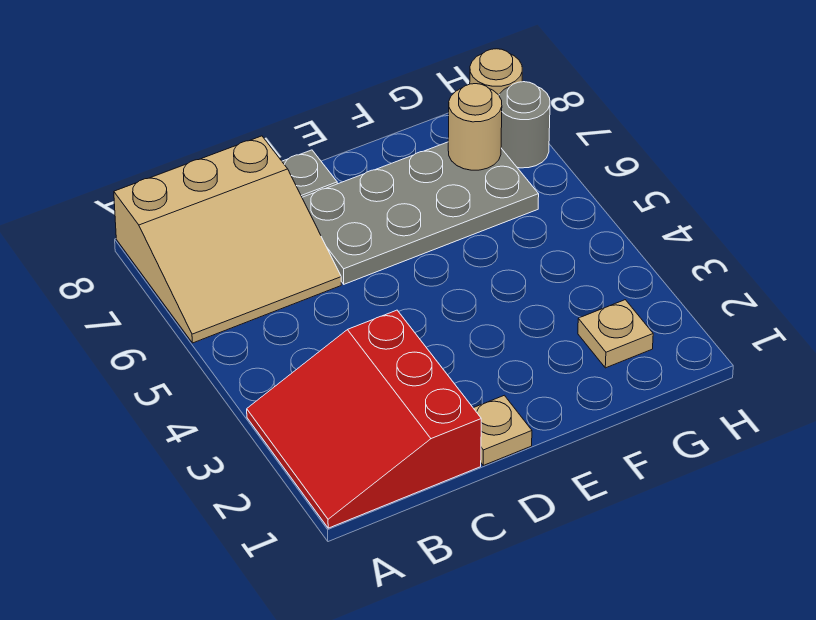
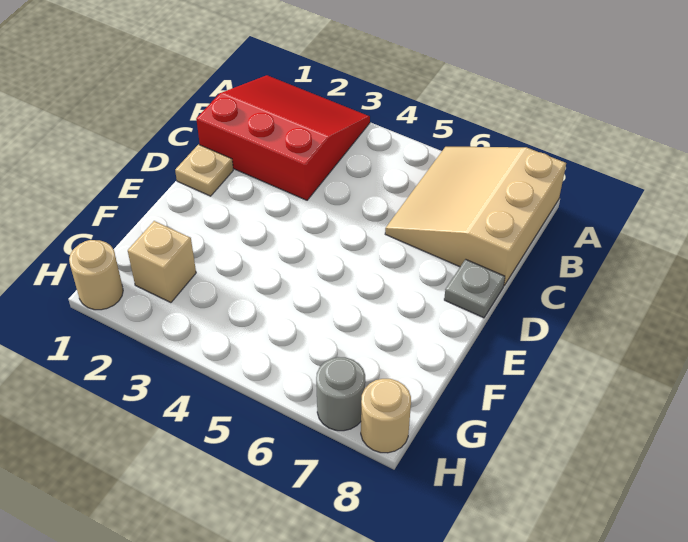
grey 2x4 plate [302,142,539,284] -> none
tan 1x1 plate [578,300,653,368] -> tan 1x1 brick [128,221,196,303]
tan 1x1 round brick [448,84,502,170] -> tan 1x1 round brick moved to [69,240,123,310]

